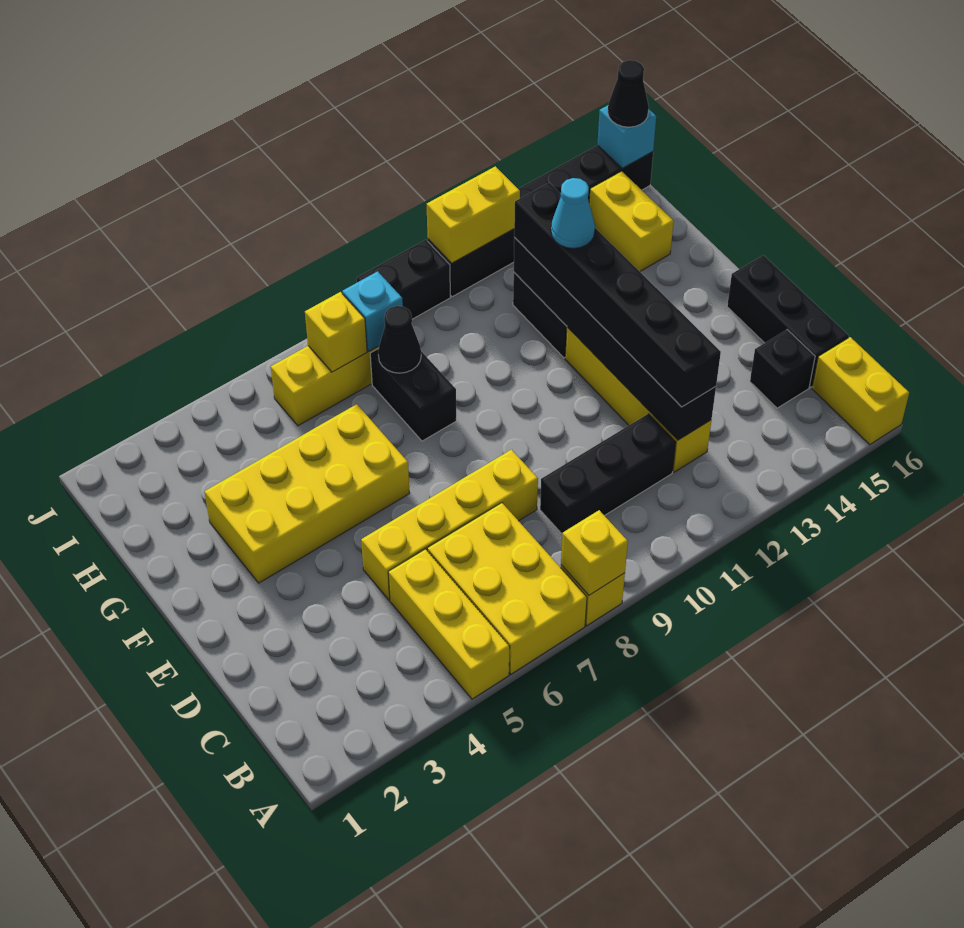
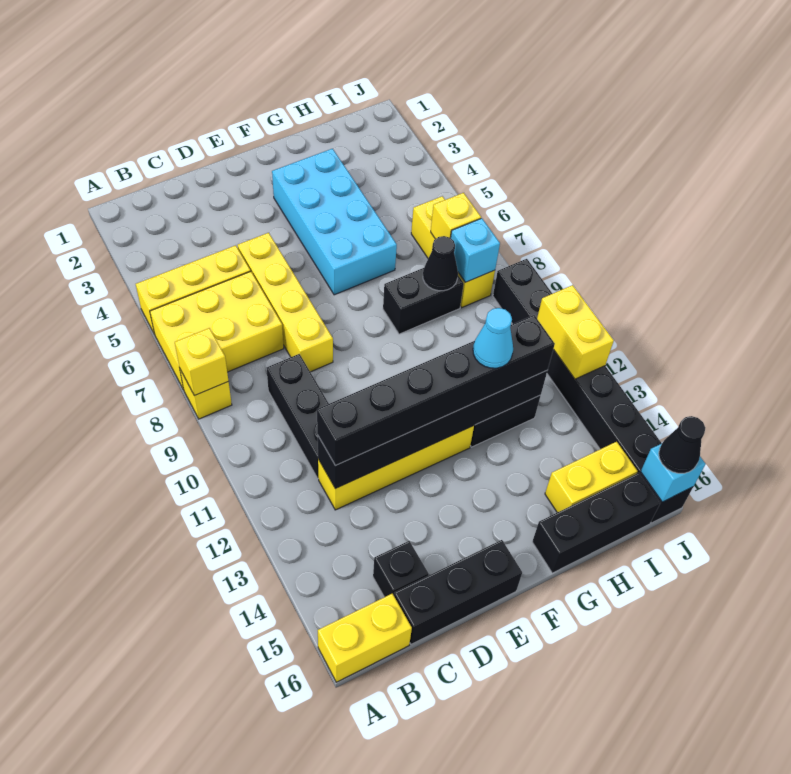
yellow 2x4 brick [205,404,410,583] -> cyan 2x4 brick [272,149,397,295]
none -> black 1x3 brick [532,473,660,573]

